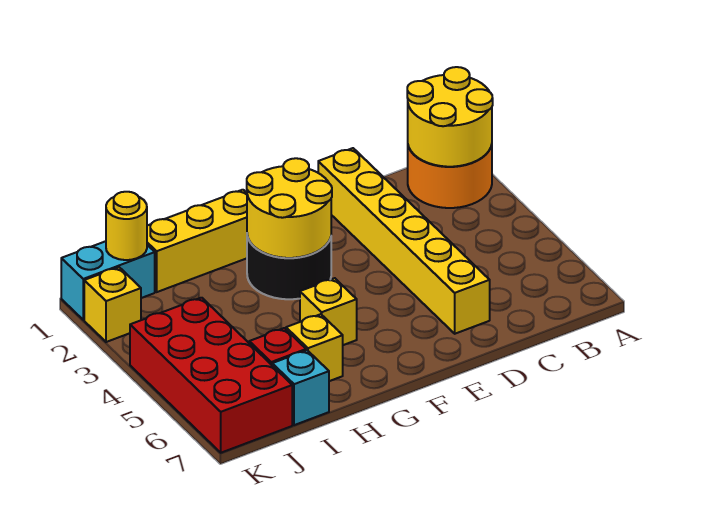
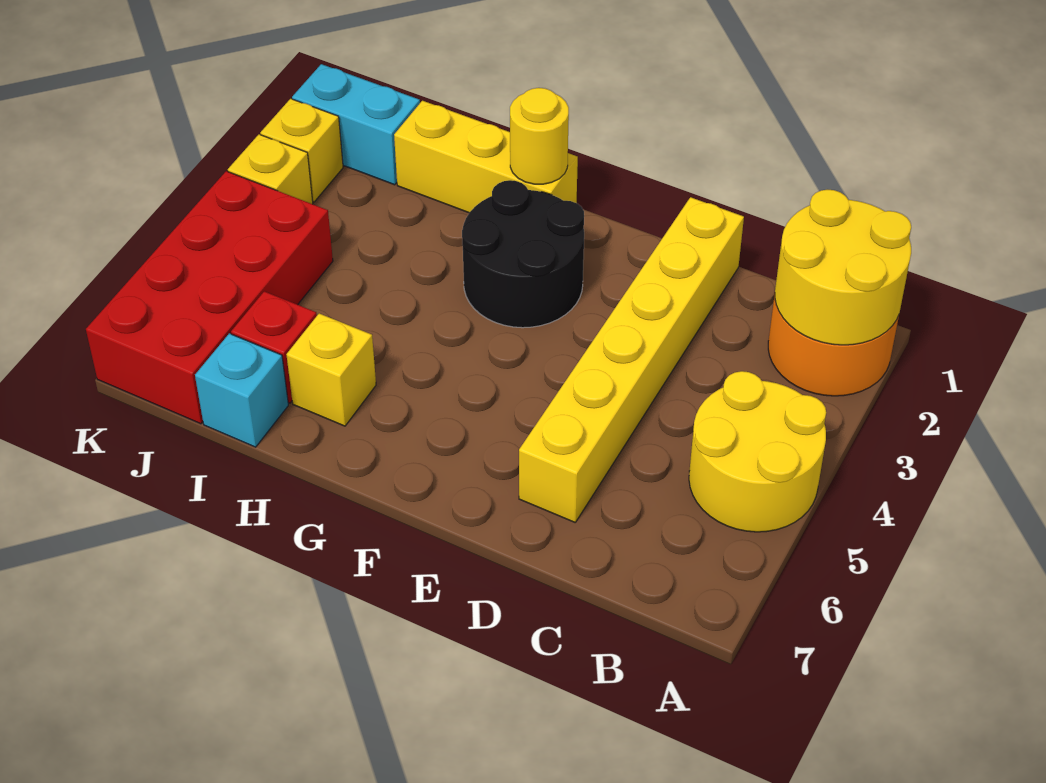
yellow 2x2 round brick [247,158,332,258] -> yellow 2x2 round brick moved to [689,371,826,532]
yellow 1x1 brick [300,278,357,345] -> yellow 1x1 brick moved to [228,134,313,204]
yellow 1x1 round brick [106,192,147,260] -> yellow 1x1 round brick moved to [510,88,569,184]

